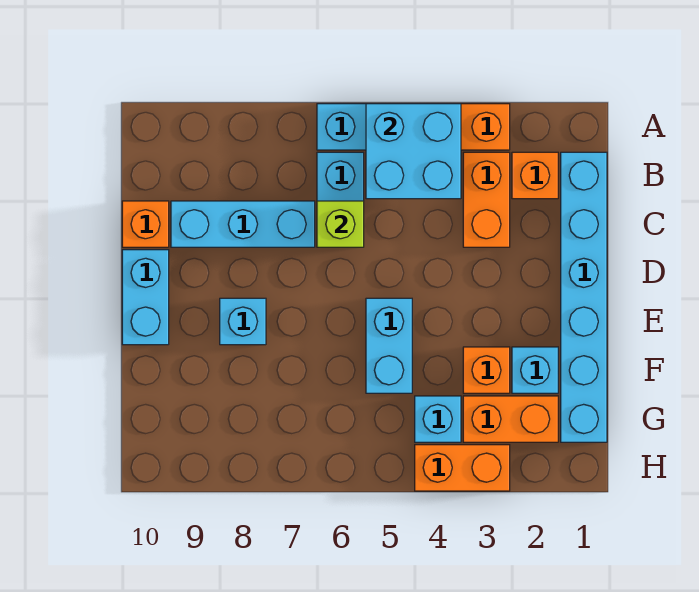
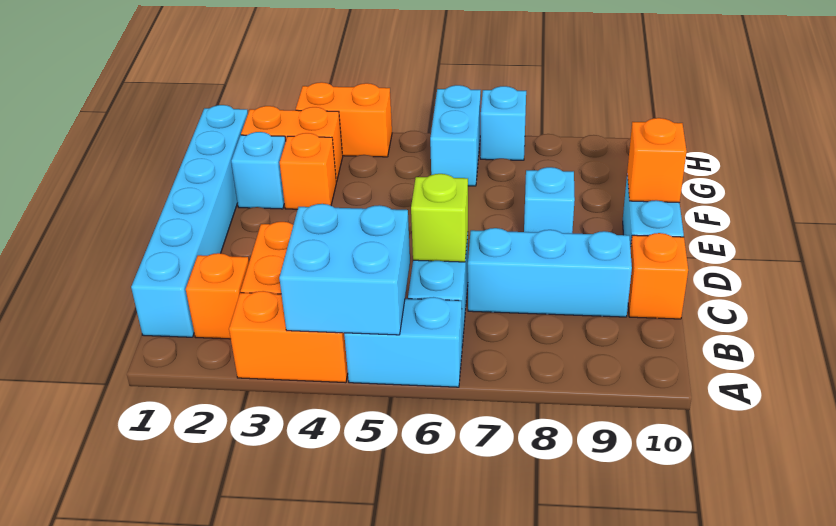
cyan 1x2 brick [366,298,412,393] -> cyan 1x2 brick moved to [430,85,481,186]
none -> orange 1x1 brick [627,118,687,203]
cyan 1x1 brick [415,396,461,442] -> cyan 1x1 brick moved to [480,86,526,160]

